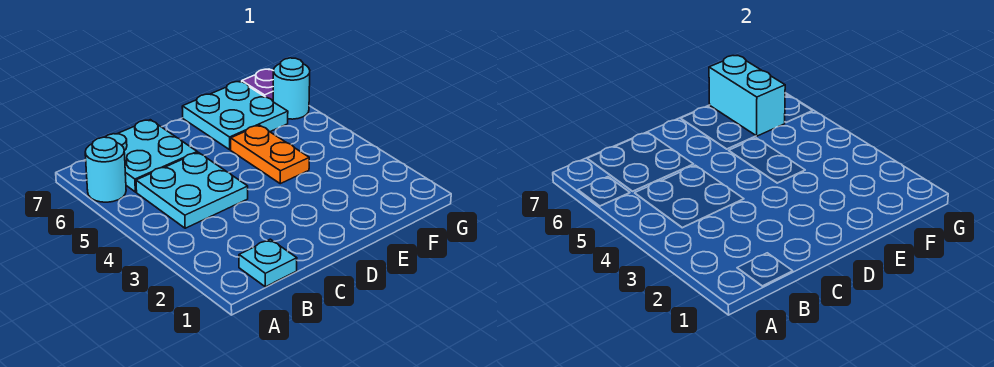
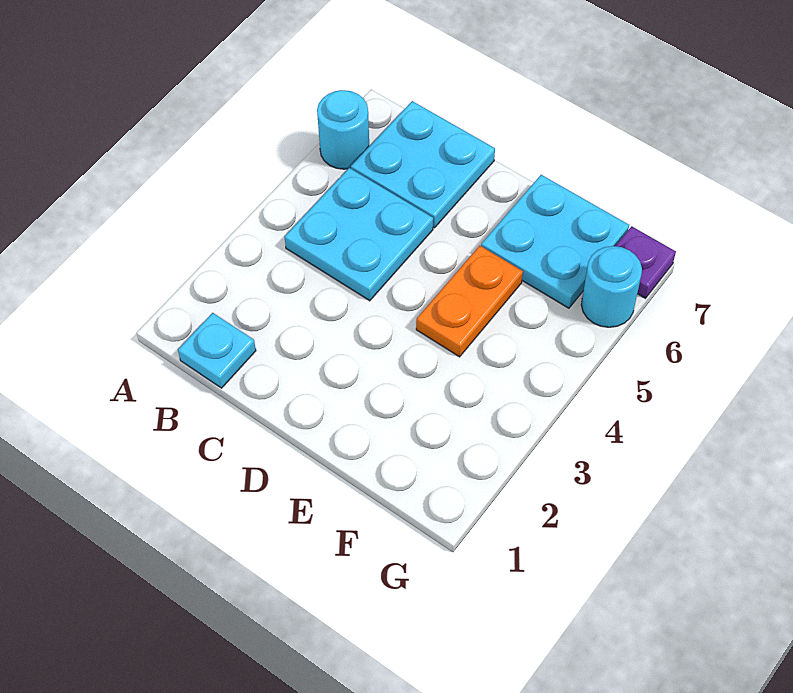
cyan 1x2 brick [709,56,785,136] -> none

